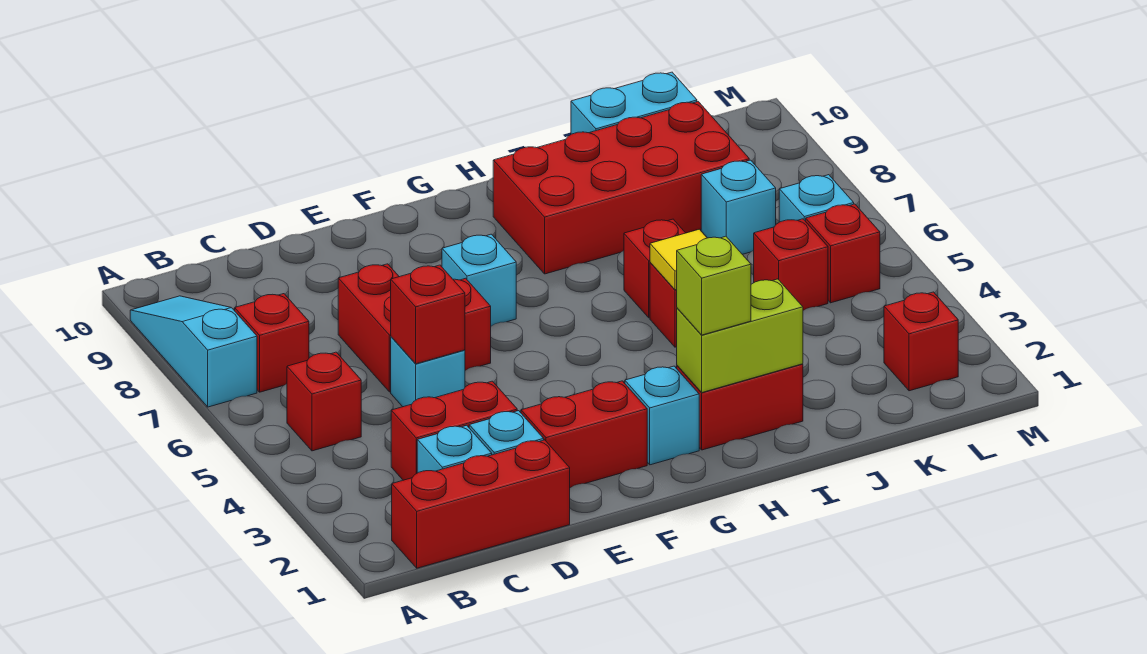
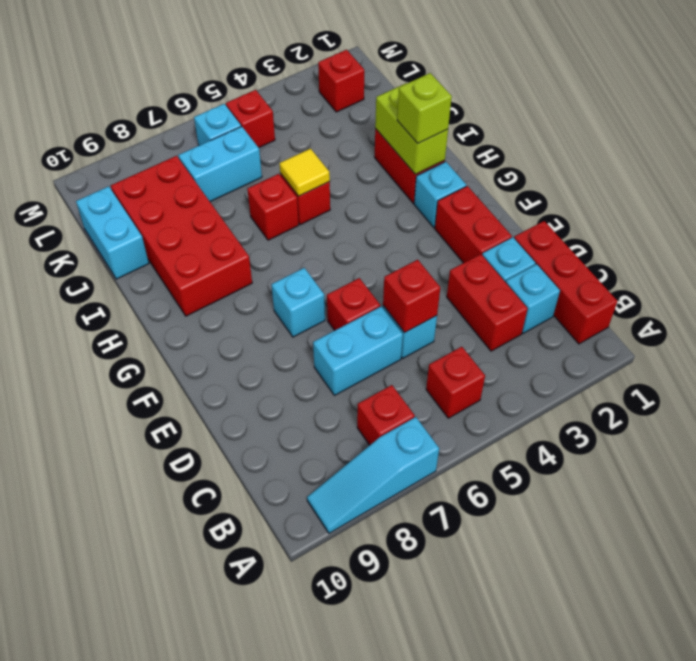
red 1x2 brick [338,264,399,392] -> cyan 1x2 brick [313,306,403,395]
red 1x1 brick [754,219,828,310] -> none
cyan 1x1 brick [701,160,776,254] -> cyan 1x2 brick [178,126,262,202]

